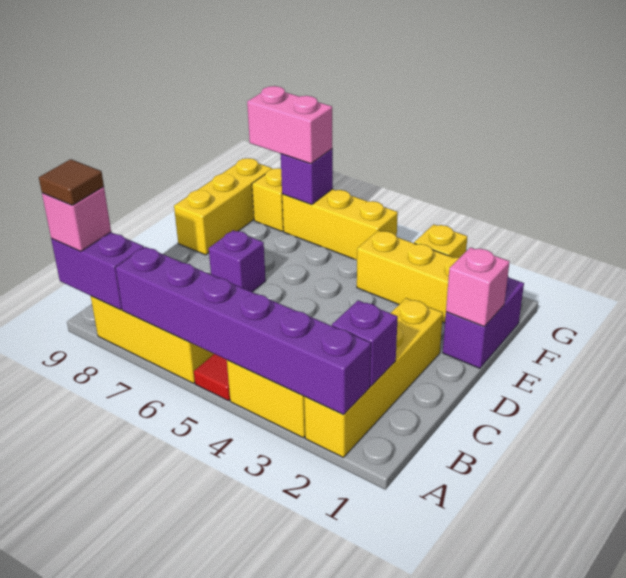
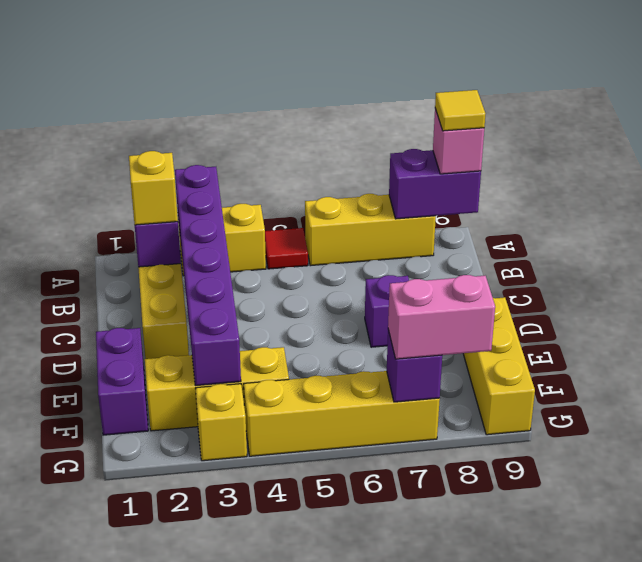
purple 1x6 brick [116,247,371,415] -> purple 1x6 brick turned to [175,165,241,386]
brown 1x1 tile [39,159,104,205] -> yellow 1x1 tile [435,90,485,131]
pink 1x1 brick [446,247,510,326] -> none
yellow 1x3 brick [282,189,398,260] -> yellow 1x4 brick [244,371,440,456]
yellow 1x1 brick [252,168,284,231] -> yellow 1x1 brick moved to [129,151,178,225]

